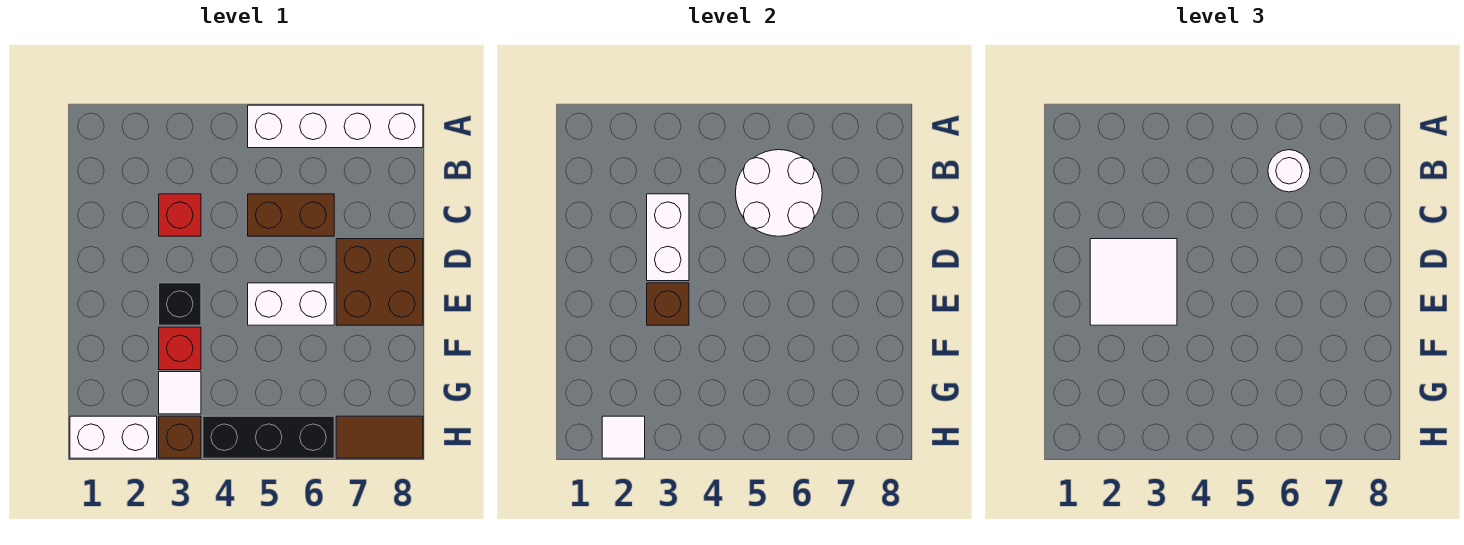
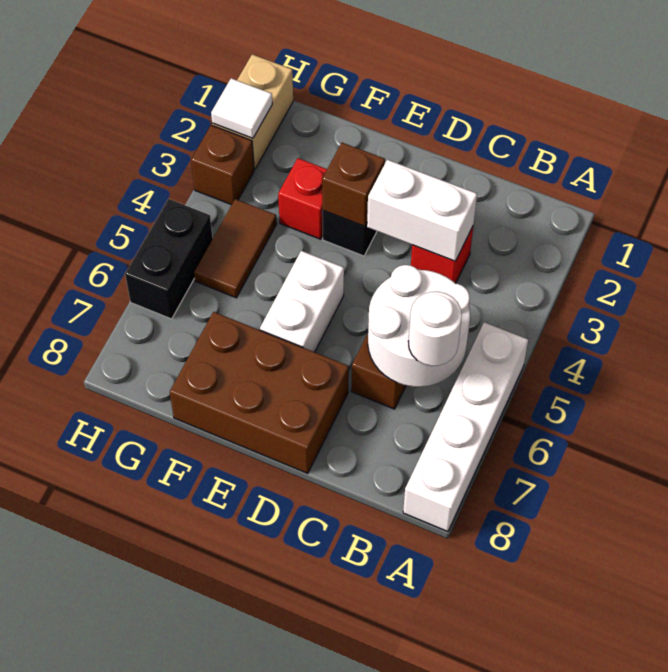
white 2x2 tile [1090,239,1177,325] -> none
brown 2x2 brick [336,239,423,325] -> brown 2x3 brick [170,312,349,473]
white 1x1 tile [159,372,201,414] -> none
white 1x2 brick [70,416,157,458] -> tan 1x2 brick [212,54,293,170]
black 1x3 brick [203,416,334,458] -> black 1x2 brick [125,199,213,319]
brown 1x2 tile [336,416,423,458] -> brown 1x2 tile moved to [194,199,277,298]

